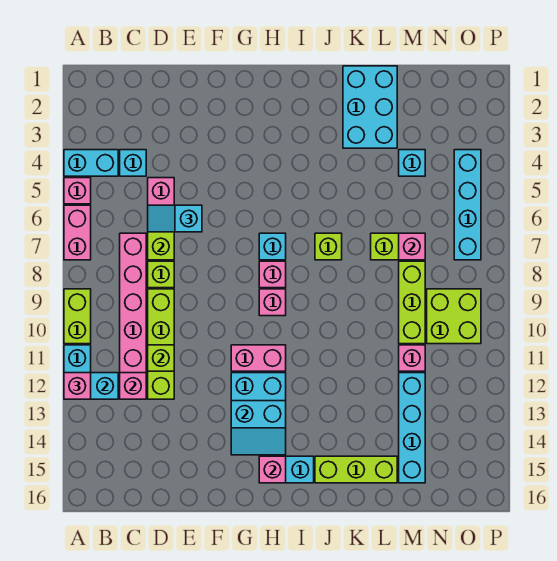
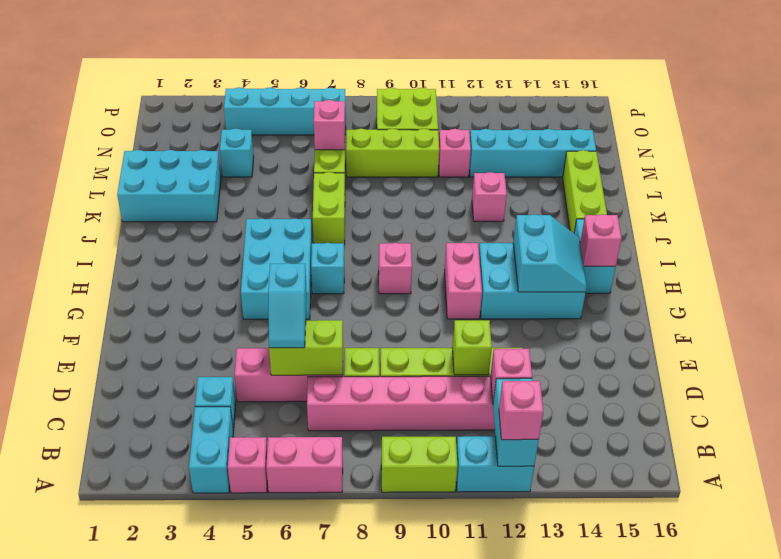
none -> cyan 2x3 brick [241,218,312,319]
pink 1x1 brick [259,261,286,288] -> pink 1x1 brick moved to [472,172,507,221]
lime 1x1 brick [315,233,342,260] -> lime 1x2 brick [313,172,345,244]

